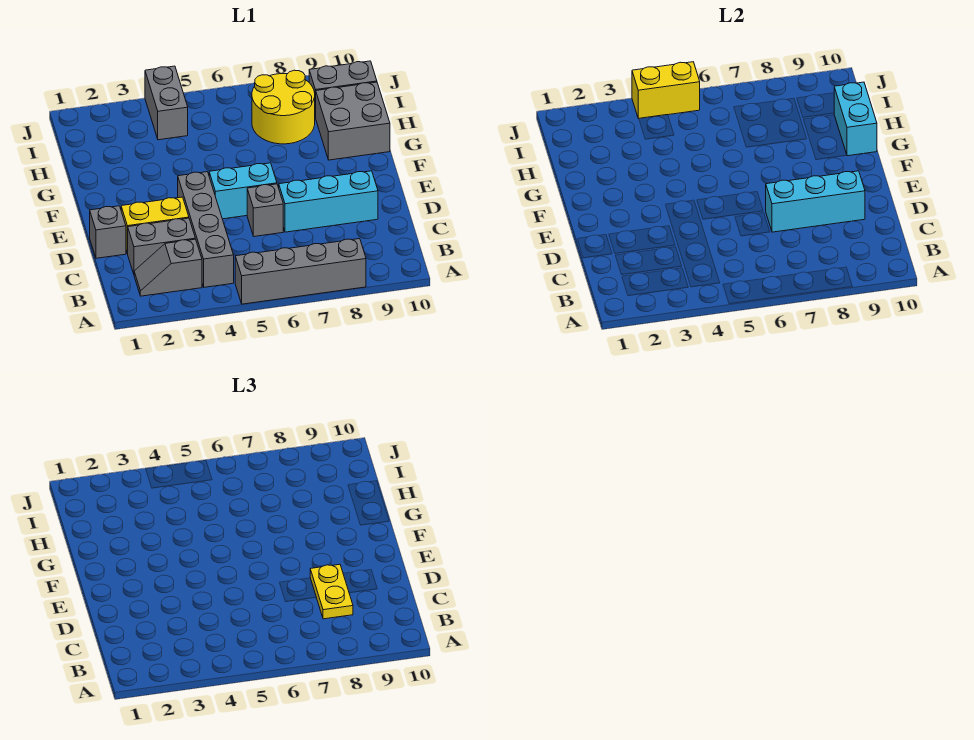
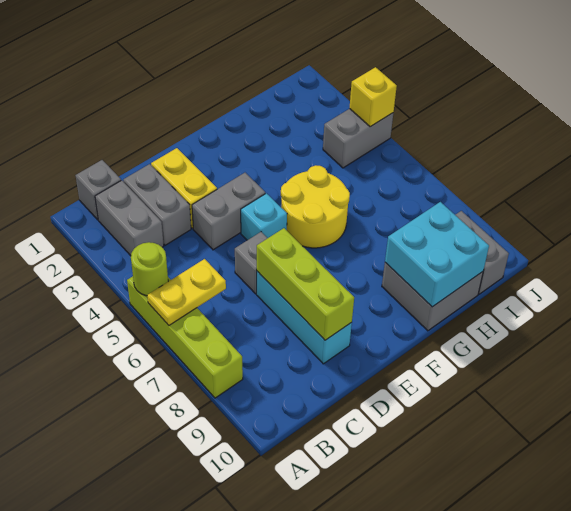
grey 1x4 brick [235,239,366,304] -> lime 1x4 brick [127,276,243,398]
none -> lime 1x1 round brick [131,242,168,296]
grey 1x2 slope [134,239,202,296] -> grey 1x2 brick [95,180,164,256]
grey 1x4 brick [178,172,234,287] -> grey 1x2 brick [192,173,265,250]
yellow 1x2 plate [310,564,353,619] -> yellow 1x2 plate moved to [147,259,226,325]
grey 1x1 brick [90,206,126,258] -> grey 1x1 brick moved to [76,160,121,220]
cyan 1x3 brick [766,171,865,232] -> lime 1x3 brick [257,228,354,340]
cyan 1x2 brick [209,163,277,219] -> cyan 1x1 brick [241,193,287,240]
cyan 1x2 brick [834,82,877,156] -> cyan 2x2 brick [385,202,489,307]
yellow 2x2 round brick [252,70,315,144] -> yellow 2x2 round brick moved to [281,165,350,248]
yellow 1x2 brick [632,62,700,119] -> yellow 1x1 brick [350,67,397,127]

